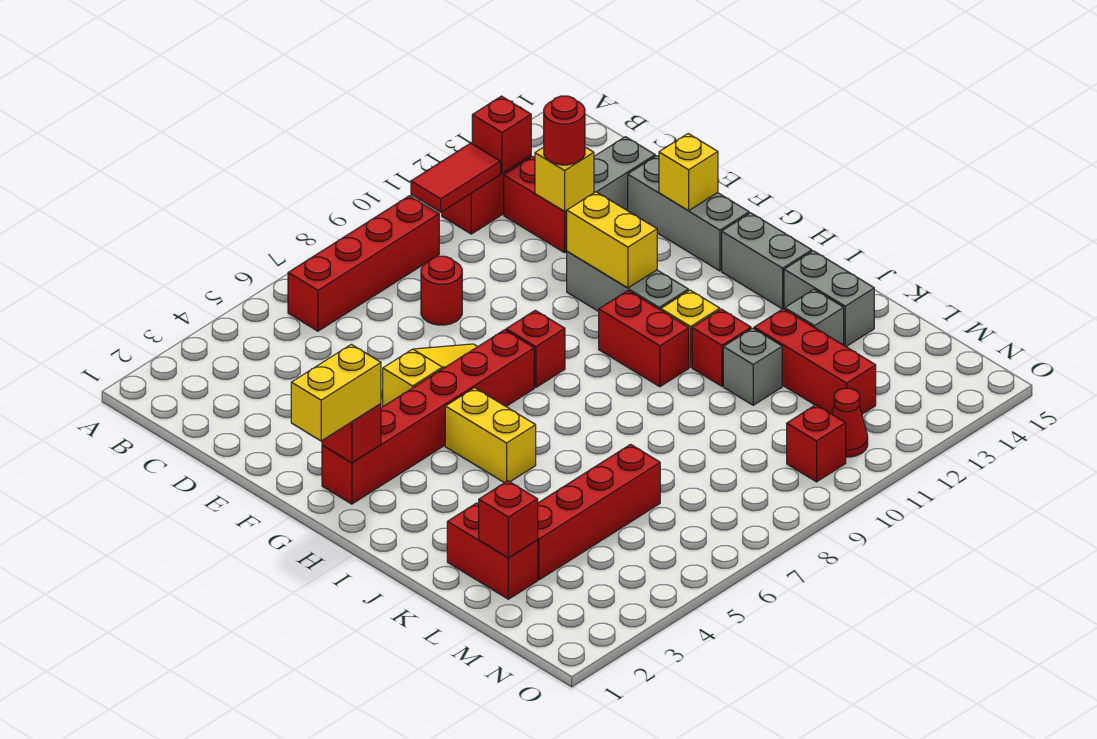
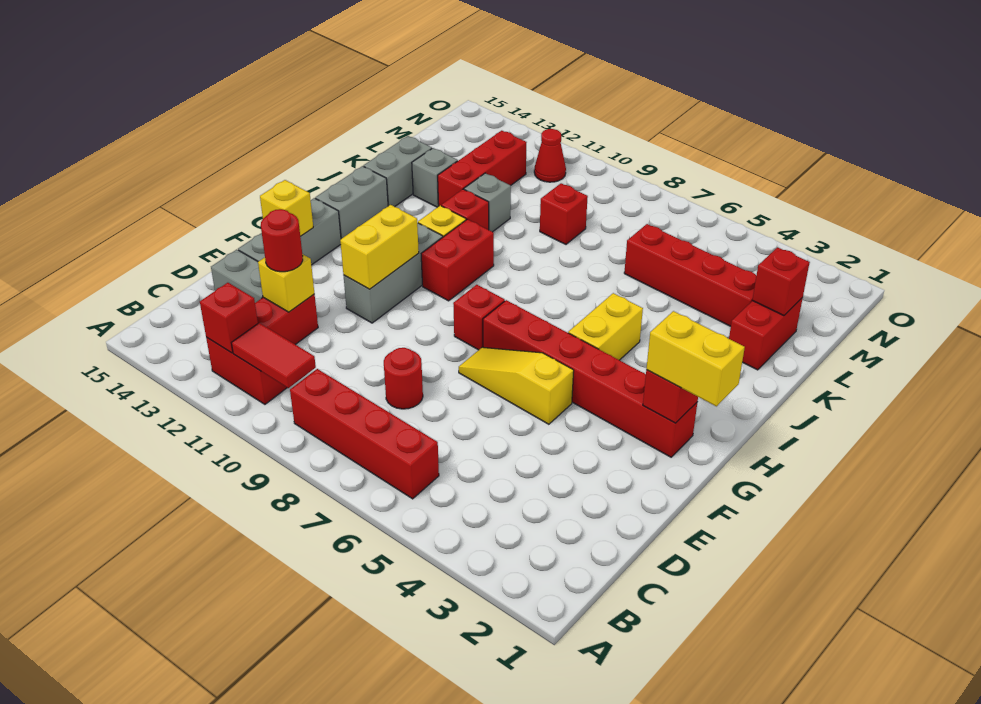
red 1x1 brick [787,405,846,482] -> red 1x1 brick moved to [540,183,588,244]

